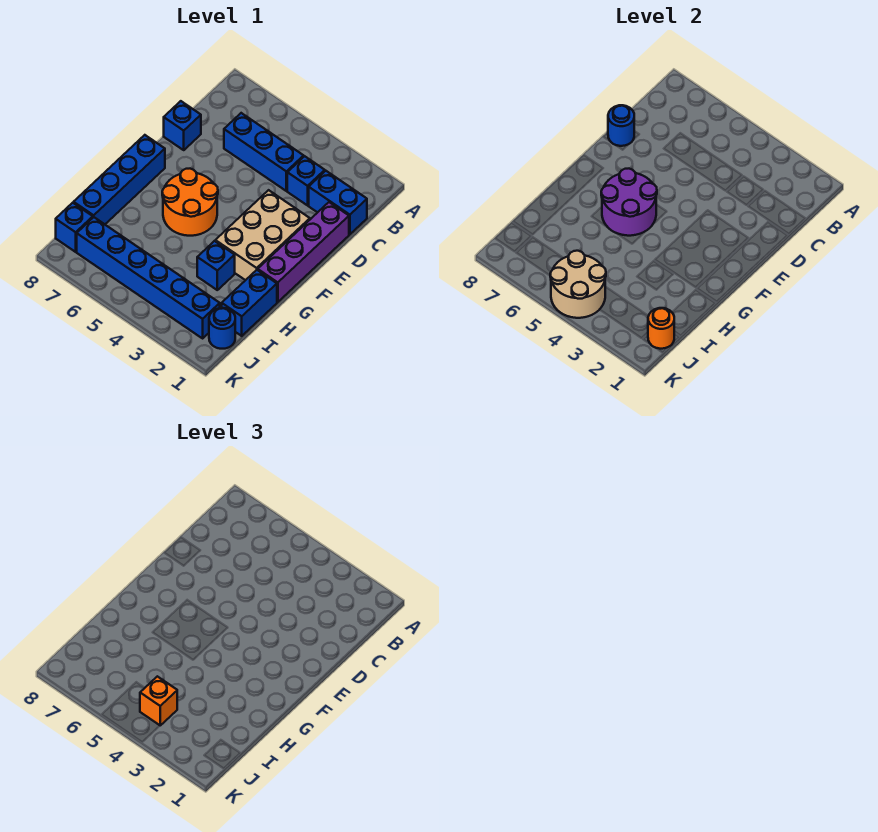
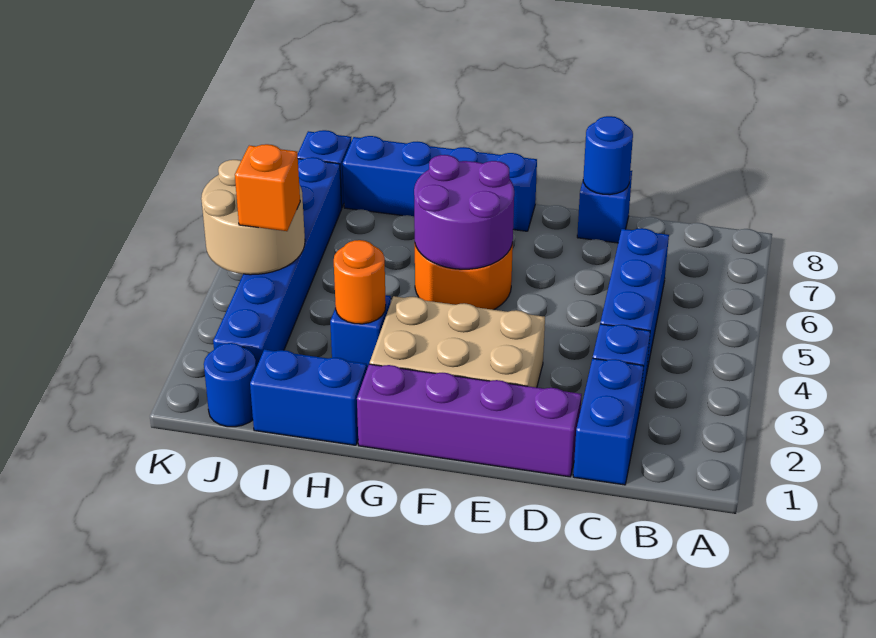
orange 1x1 round brick [648,308,674,349] -> orange 1x1 round brick moved to [334,240,386,324]

